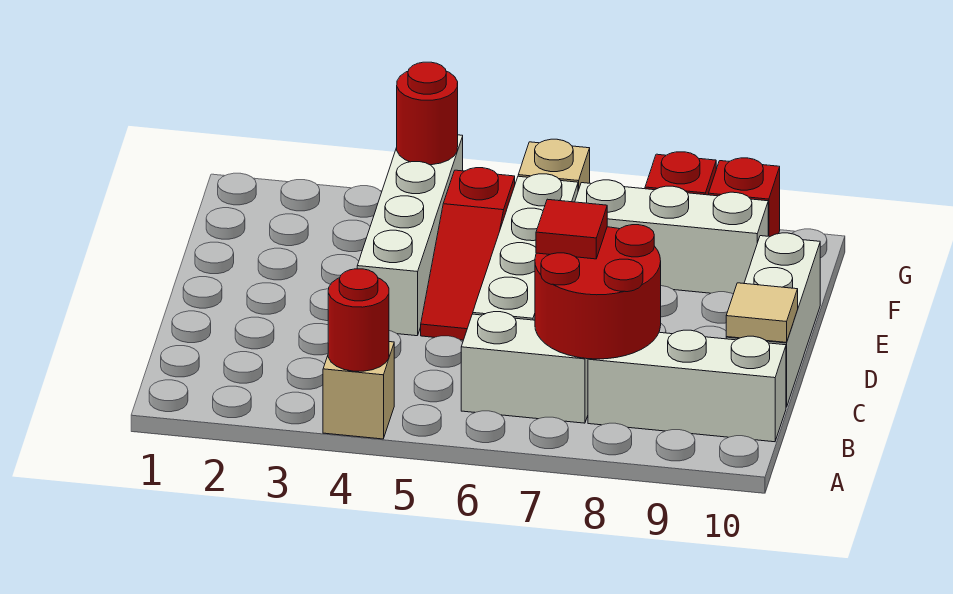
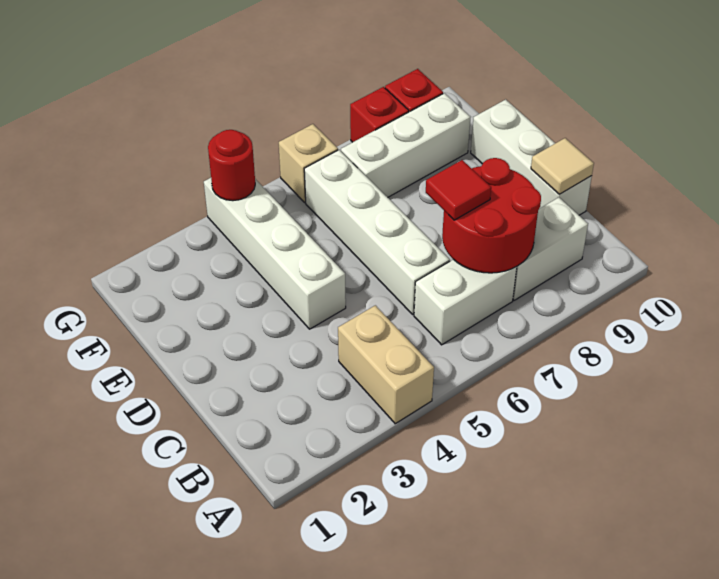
tan 1x1 brick [323,342,394,439] -> tan 1x2 brick [338,305,434,424]
red 1x1 round brick [328,269,389,371] -> none
white 1x3 brick [588,330,786,442] -> white 1x2 brick [513,197,588,300]
red 1x3 slope [421,168,515,340] -> none

